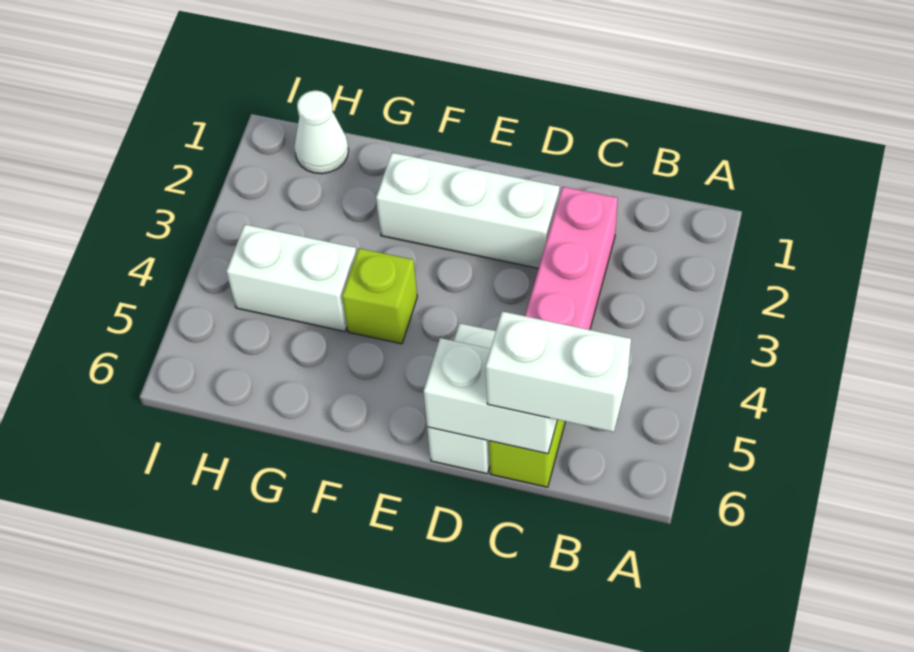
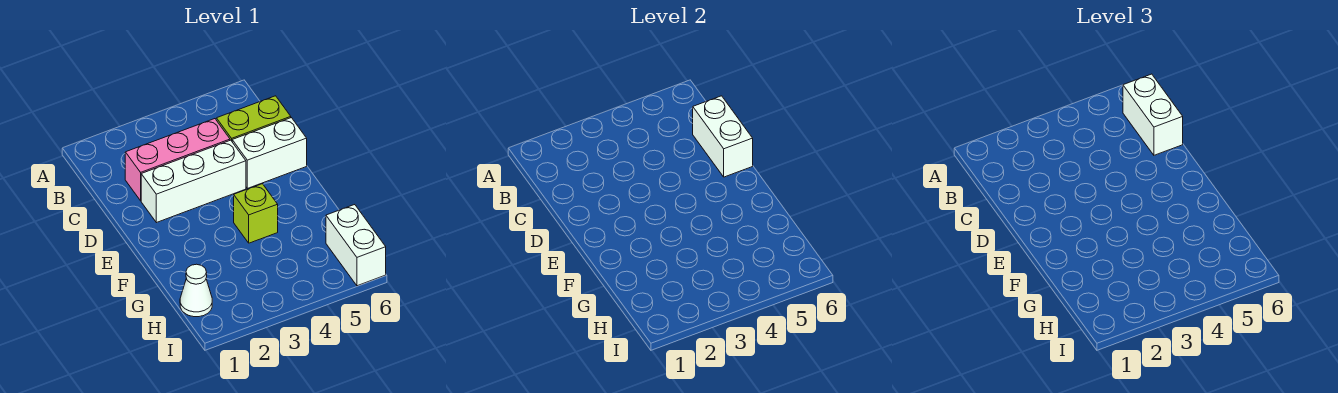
white 1x3 brick [376,153,560,268] -> white 1x3 brick turned to [141,140,246,223]
white 1x2 brick [226,224,357,332] -> white 1x2 brick moved to [326,205,386,286]

